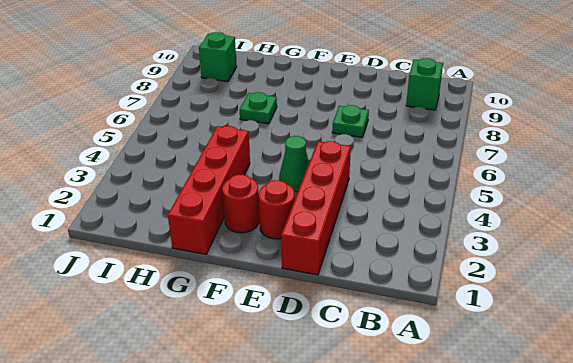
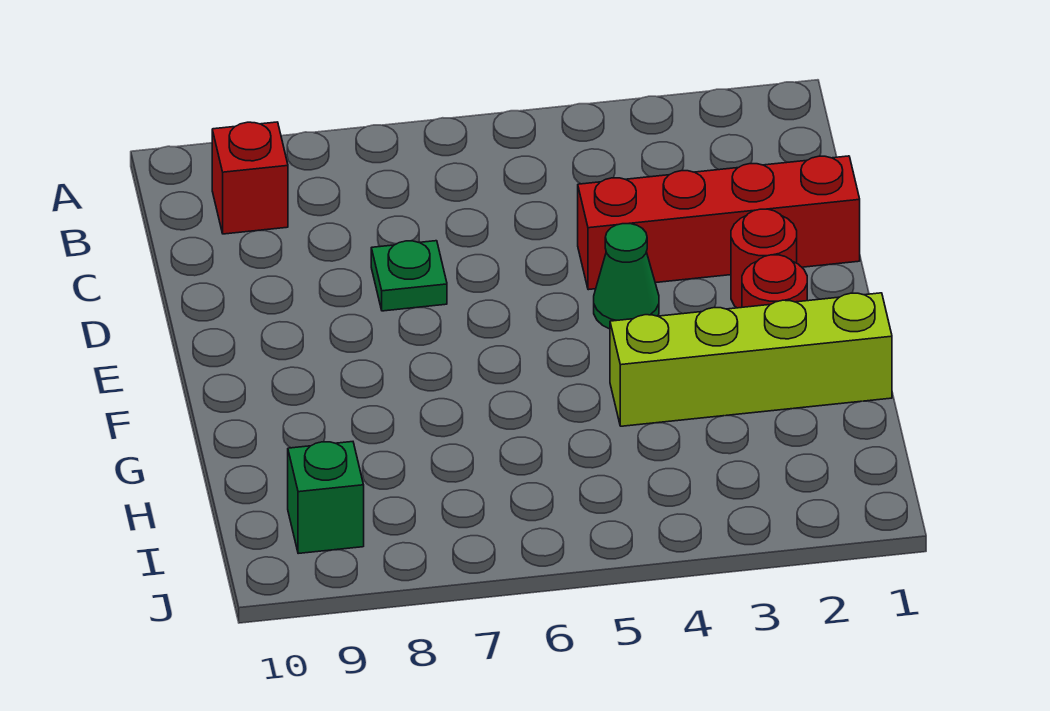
green 1x1 brick [406,58,443,110] -> red 1x1 brick [212,122,288,234]
red 1x4 brick [168,126,250,254] -> lime 1x4 brick [610,293,892,426]
green 1x1 plate [240,92,277,124] -> none

